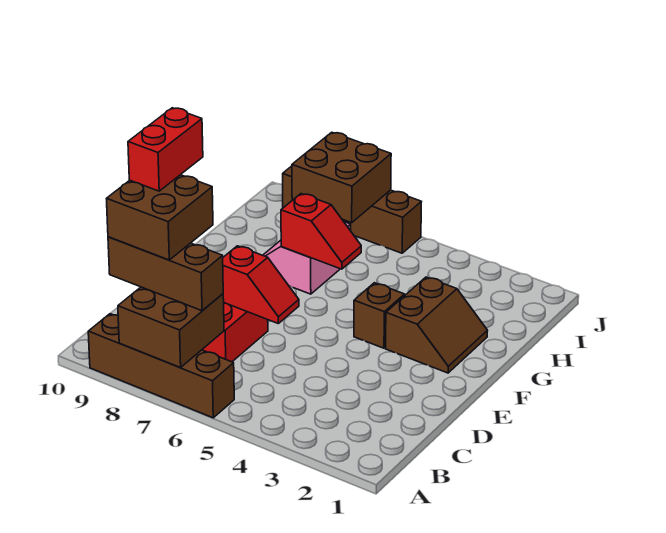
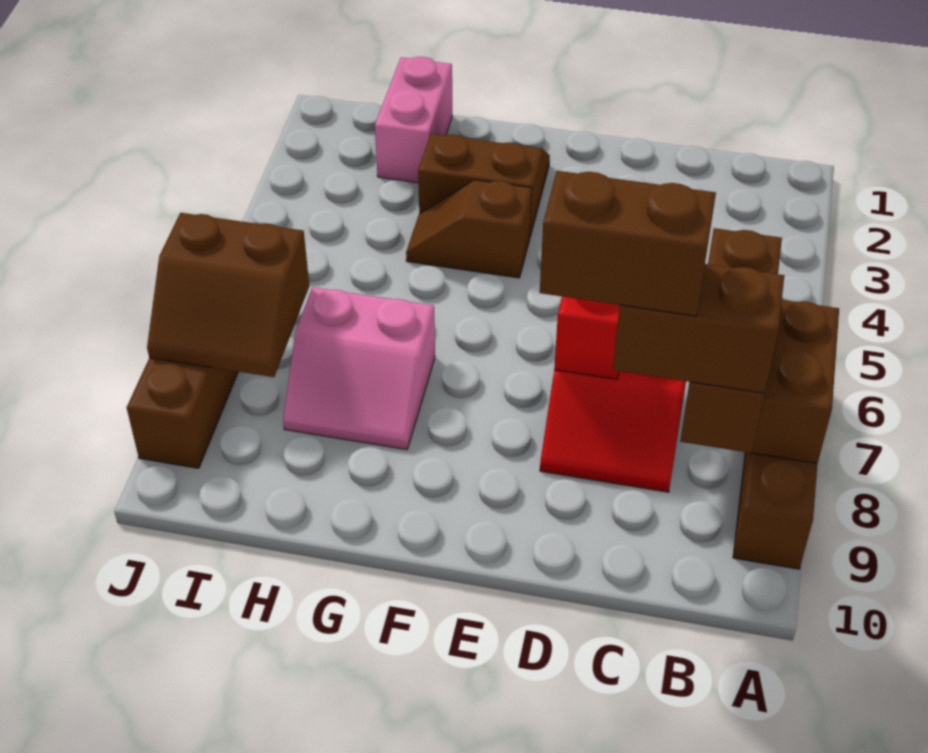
brown 2x2 brick [106,175,213,260] -> brown 1x2 brick [613,264,784,393]
red 1x2 brick [128,108,203,191] -> brown 1x2 brick [540,171,716,316]
red 1x2 slope [281,194,361,269] -> none
none -> pink 1x2 brick [375,57,452,183]
brown 2x2 brick [292,132,391,223] -> brown 2x2 slope [147,213,309,377]

